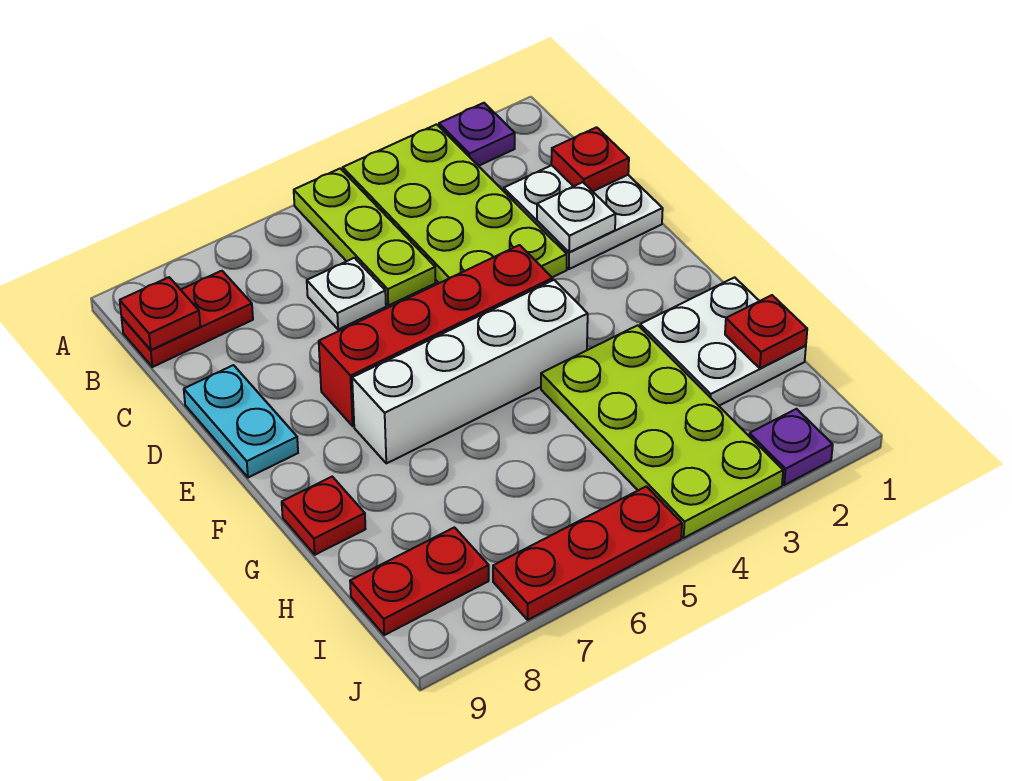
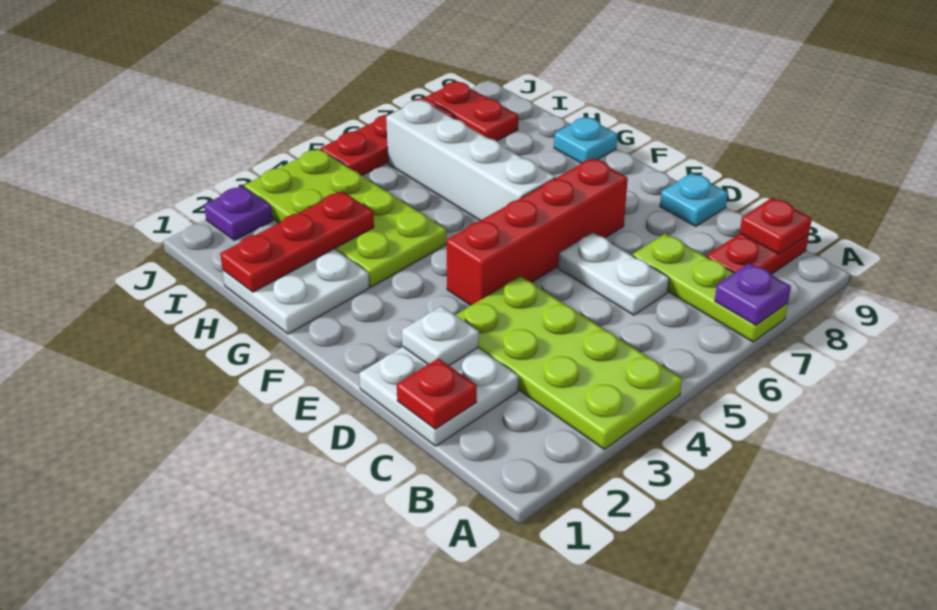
purple 1x1 plate [439,103,515,166] -> purple 1x1 plate moved to [715,263,791,325]
lime 1x3 plate [294,168,436,306] -> lime 1x3 plate moved to [633,234,788,342]
white 1x1 plate [307,258,386,330] -> white 1x2 plate [558,233,669,315]
cyan 1x2 plate [184,365,298,478] -> cyan 1x1 plate [660,173,728,227]
white 1x4 brick [352,280,588,463] -> white 1x4 brick turned to [386,100,555,221]
red 1x1 plate [282,477,365,555] -> cyan 1x1 plate [554,117,617,163]
red 1x1 plate [725,295,807,368] -> red 1x3 plate [220,191,374,292]
red 1x2 plate [350,527,489,635] -> red 1x2 plate turned to [426,82,518,141]

